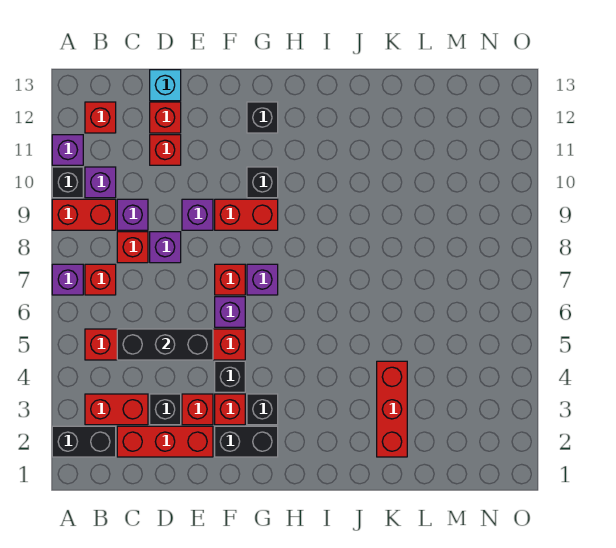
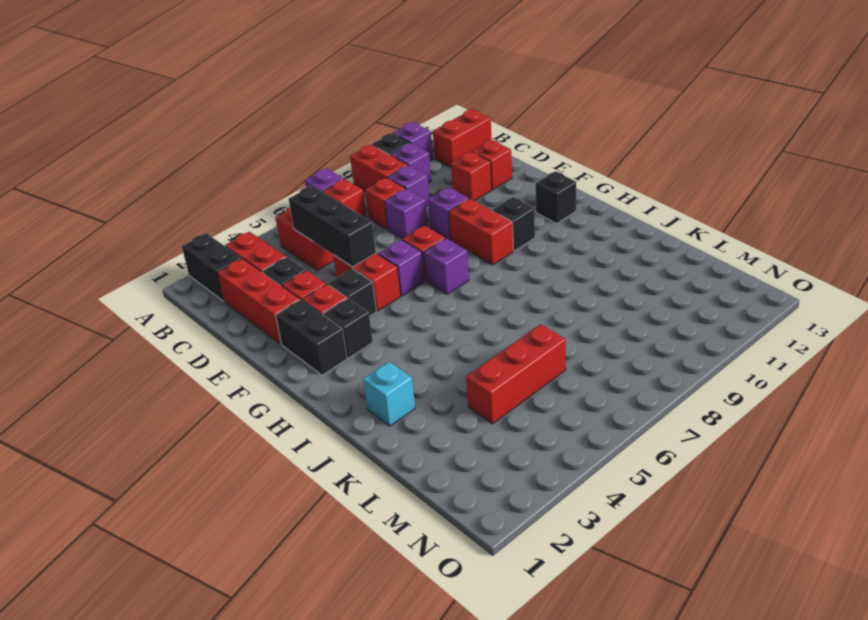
red 1x1 brick [85,102,116,133] -> red 1x2 brick [433,109,492,167]
cyan 1x1 brick [150,70,181,101] -> cyan 1x1 brick moved to [363,362,415,426]
red 1x3 brick [377,361,407,457] -> red 1x3 brick moved to [466,324,566,424]

